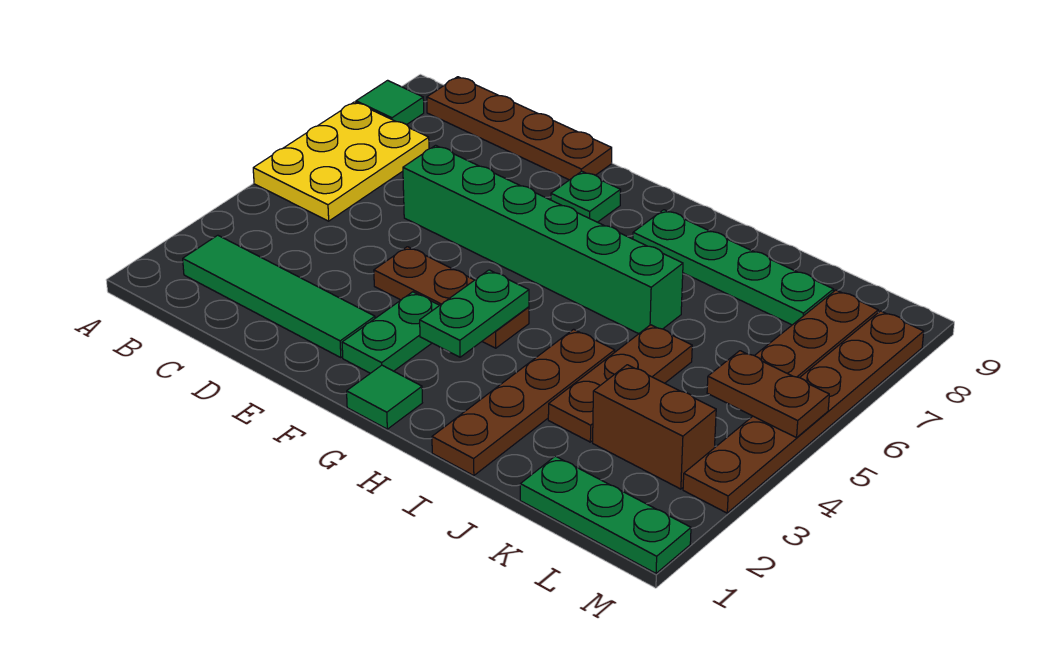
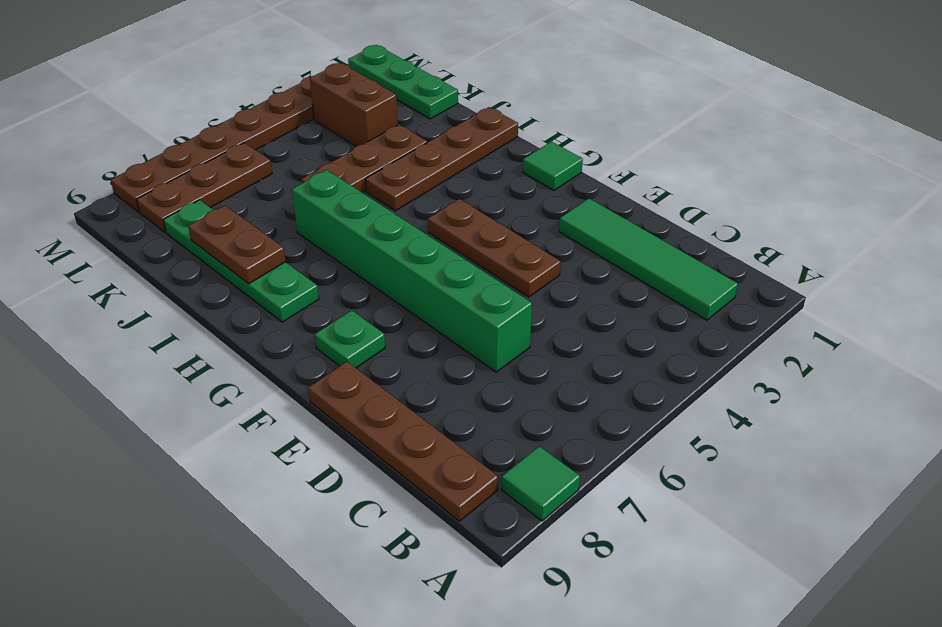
yellow 2x3 plate [253,102,429,221] -> none
green 1x2 plate [342,292,439,373] -> none
green 1x2 plate [420,270,529,357] -> none
brown 1x2 plate [707,351,829,438] -> brown 1x2 plate moved to [188,206,286,284]

